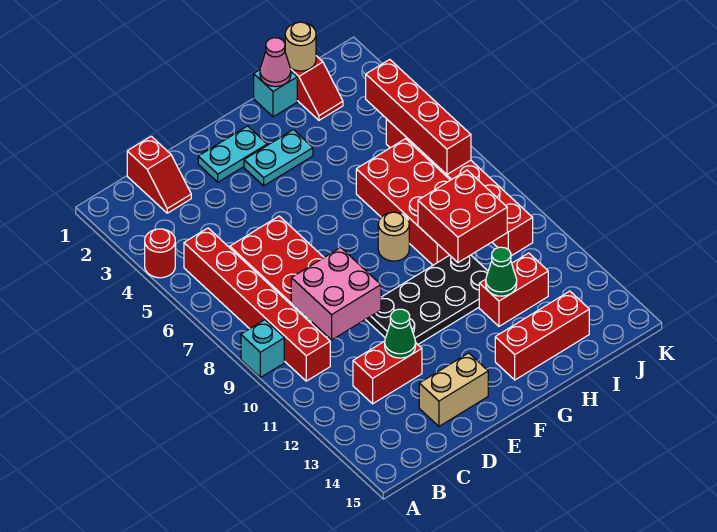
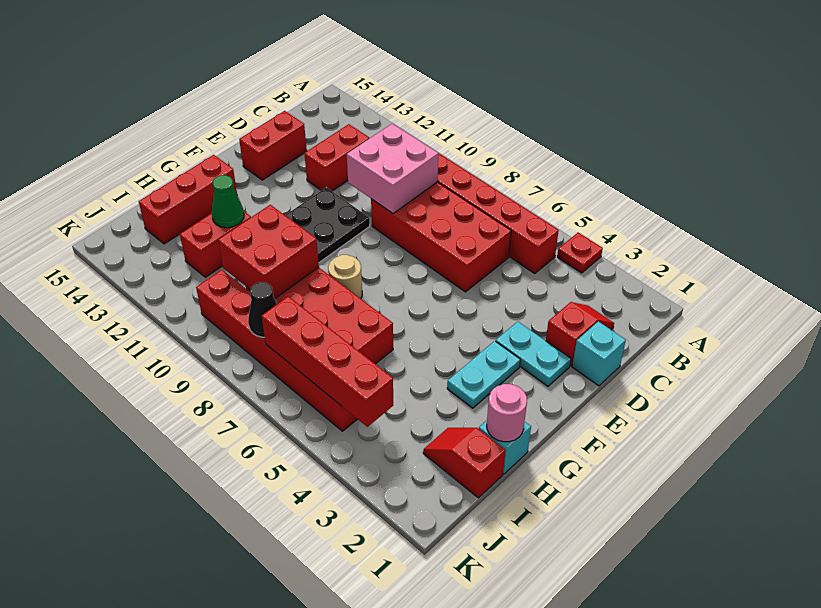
red 1x1 round brick [145,229,175,278] -> red 1x1 plate [557,232,603,273]
cyan 1x1 brick [241,320,284,378] -> cyan 1x1 brick moved to [572,321,626,386]
red 1x2 slope [127,136,191,213] -> red 1x2 slope turned to [546,302,614,366]
green 1x1 cone [385,309,416,358] -> none
tan 1x2 brick [419,353,488,426] -> red 1x2 brick [239,111,307,180]
cyan 1x2 plate [198,126,267,182] -> cyan 1x2 plate turned to [496,322,571,386]
pink 1x1 cone [260,38,291,87] -> pink 1x1 round brick [487,384,527,442]
tan 1x1 round brick [285,22,316,71] -> none
none -> black 1x1 cone [248,282,277,337]

